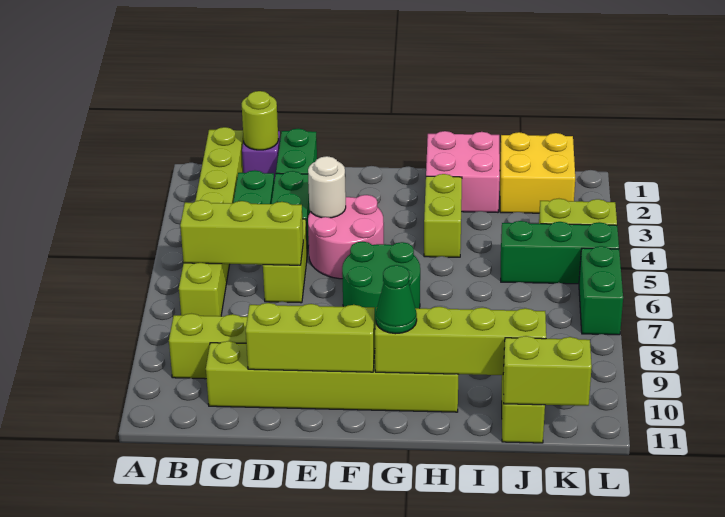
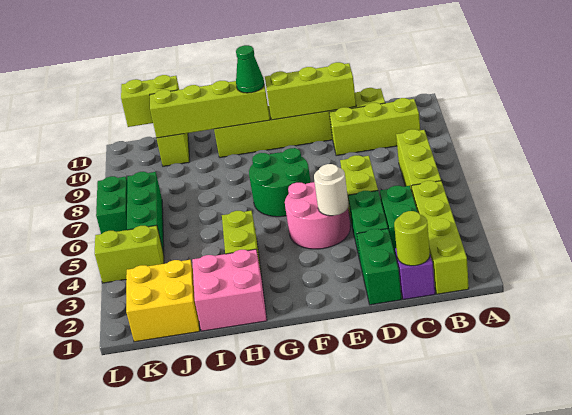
lime 1x3 brick [180,200,303,265] -> none
green 1x3 brick [501,221,619,284] -> green 1x3 brick turned to [127,172,164,252]

